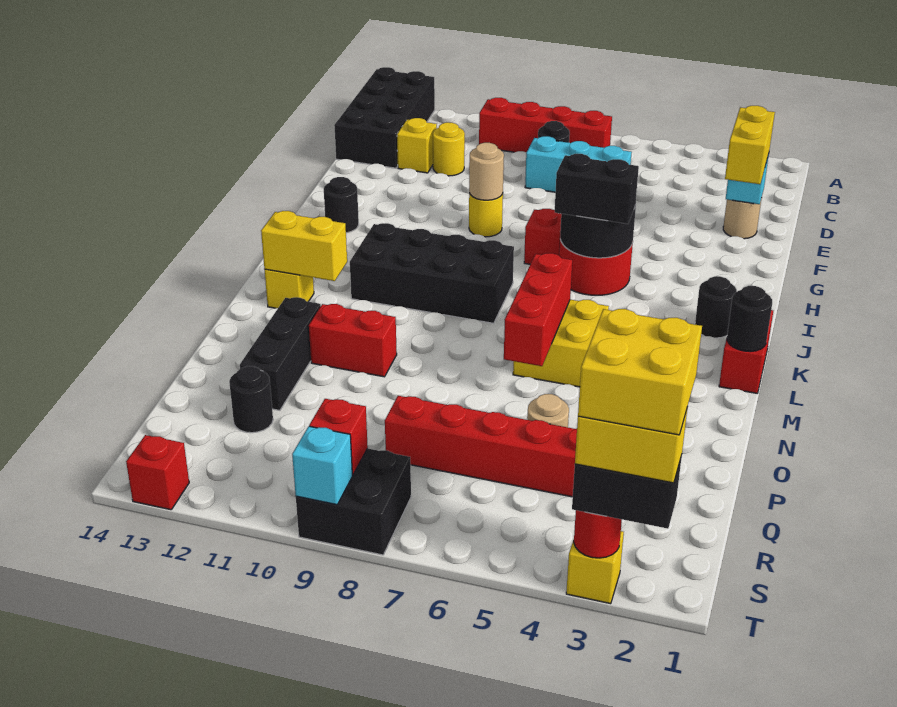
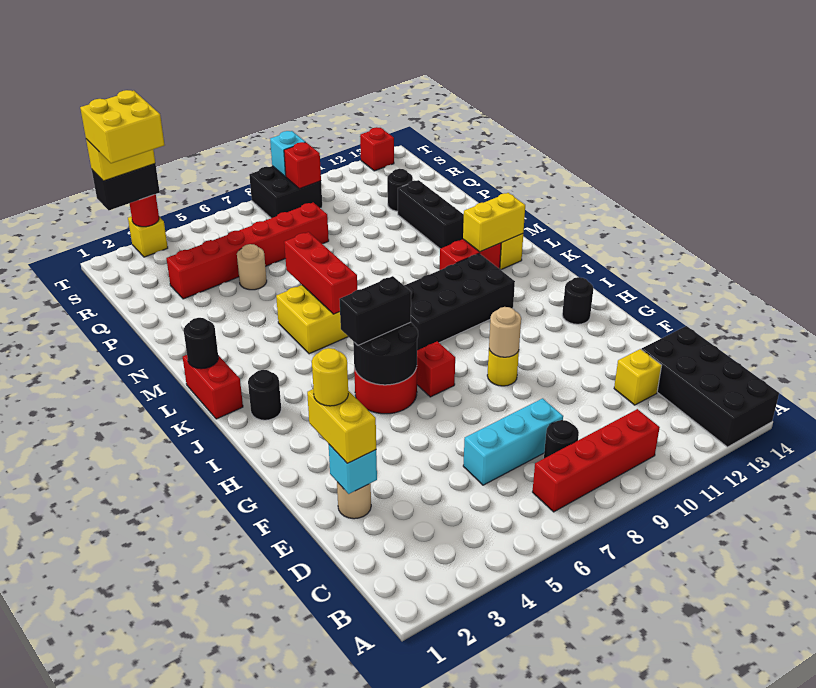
yellow 1x1 round brick [433,122,465,176] -> yellow 1x1 round brick moved to [312,348,348,406]
red 1x2 brick [309,304,397,377] -> red 1x2 brick moved to [440,239,501,270]

